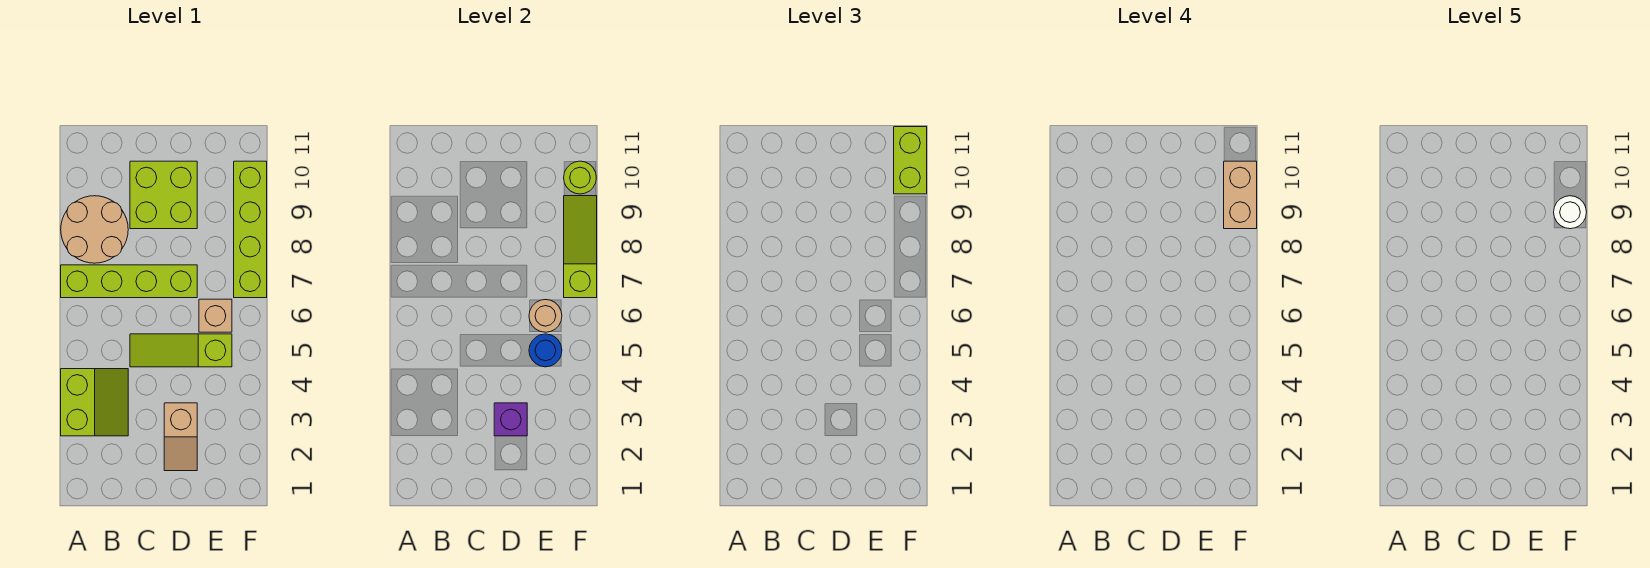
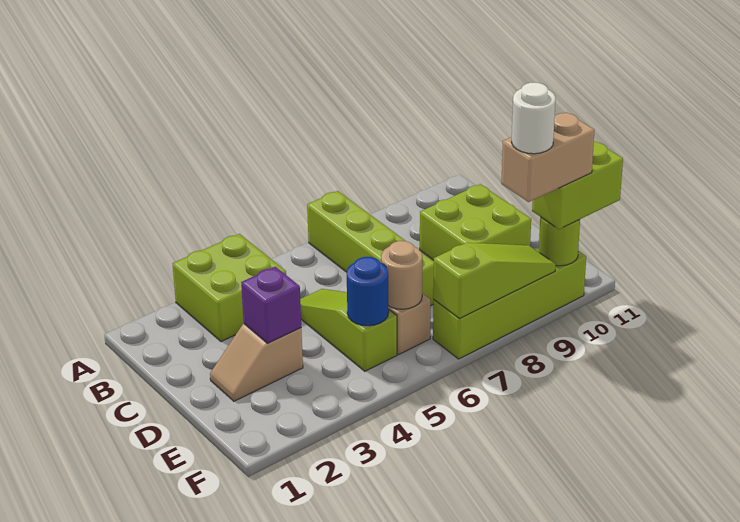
lime 2x2 slope [61,369,128,436] -> lime 2x2 brick [173,234,286,342]
tan 2x2 round brick [61,196,128,263] -> none

